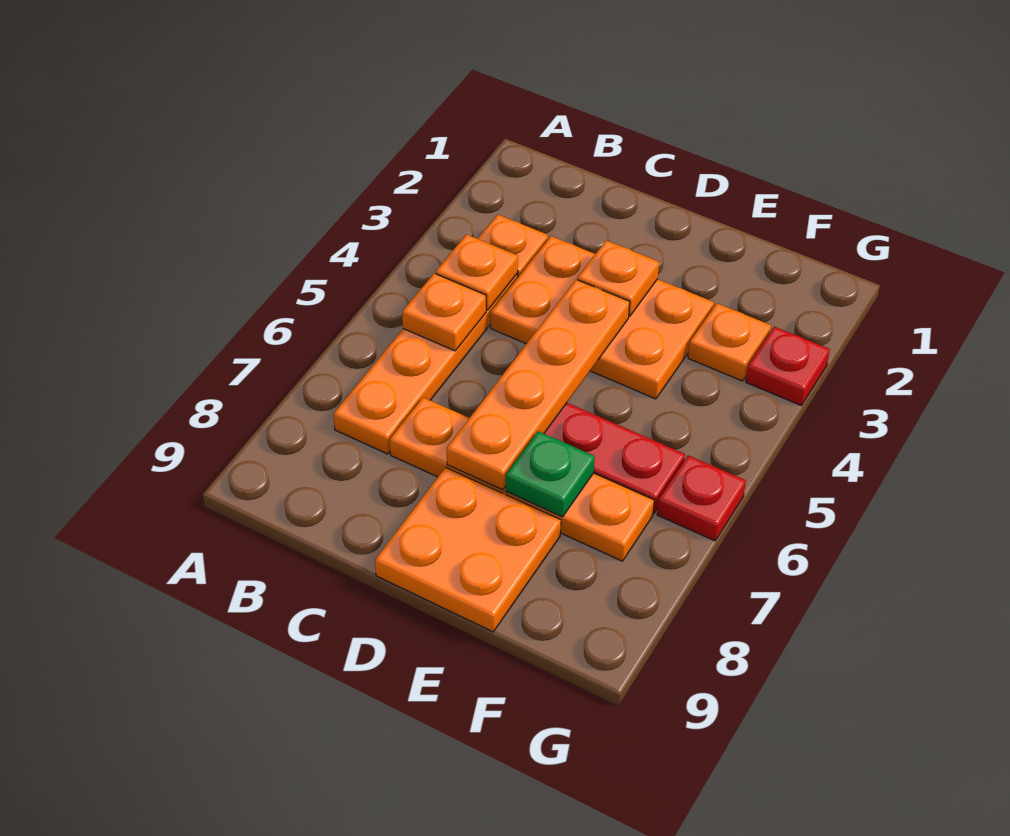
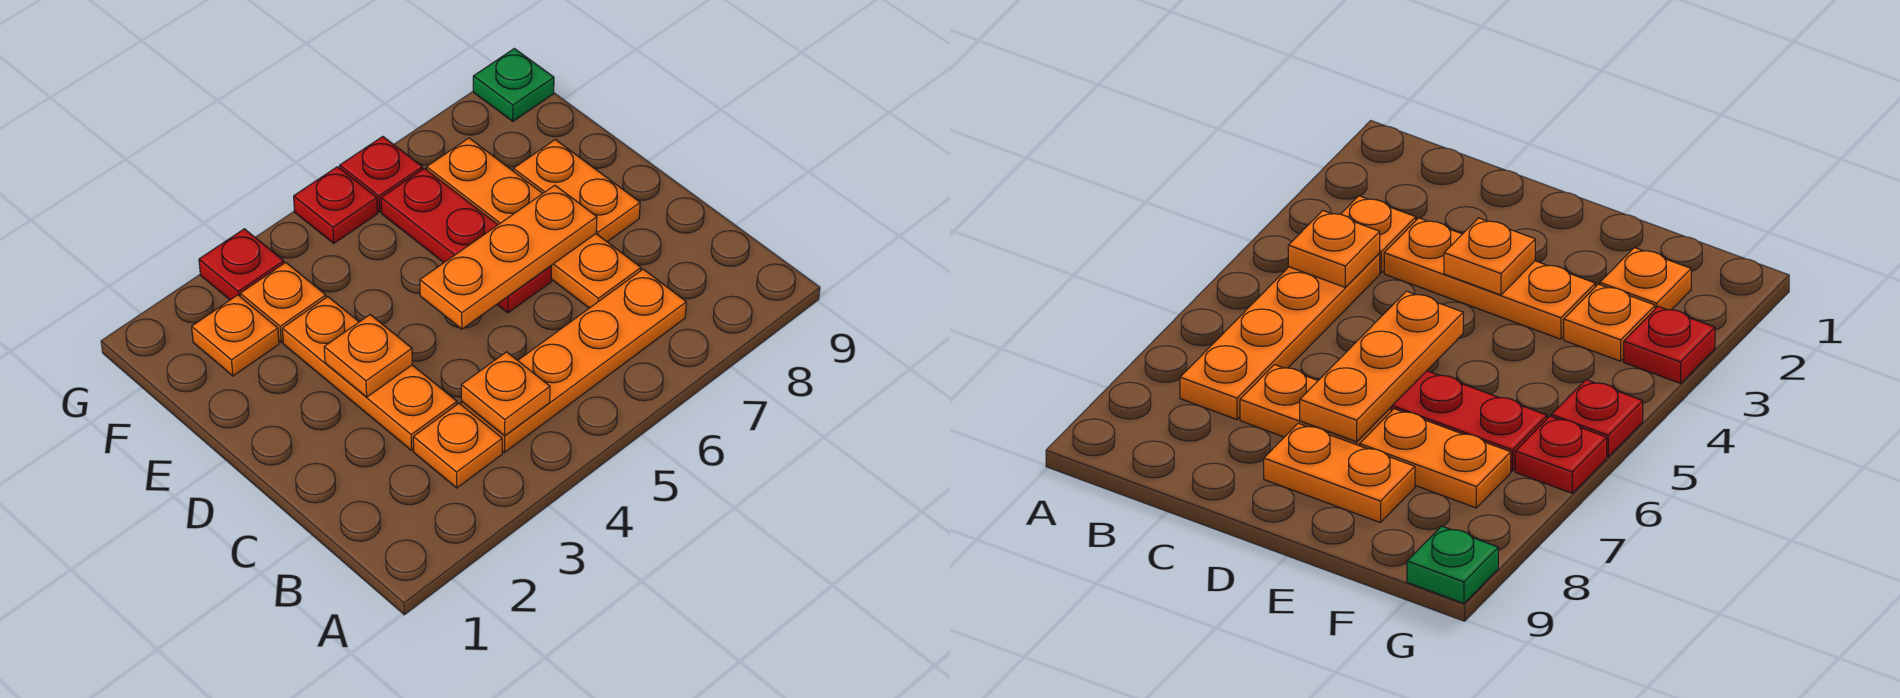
orange 1x1 plate [402,273,486,351] -> orange 1x1 plate moved to [192,295,279,376]
orange 2x3 plate [490,236,714,399] -> orange 1x3 plate [282,297,457,450]
orange 1x4 plate [446,280,630,490] -> orange 1x3 plate [420,185,597,329]
orange 2x2 plate [375,467,561,632] -> orange 1x2 plate [513,140,640,242]
green 1x1 plate [505,431,595,517] -> green 1x1 plate moved to [473,49,554,121]
none -> red 1x1 plate [294,167,378,243]

